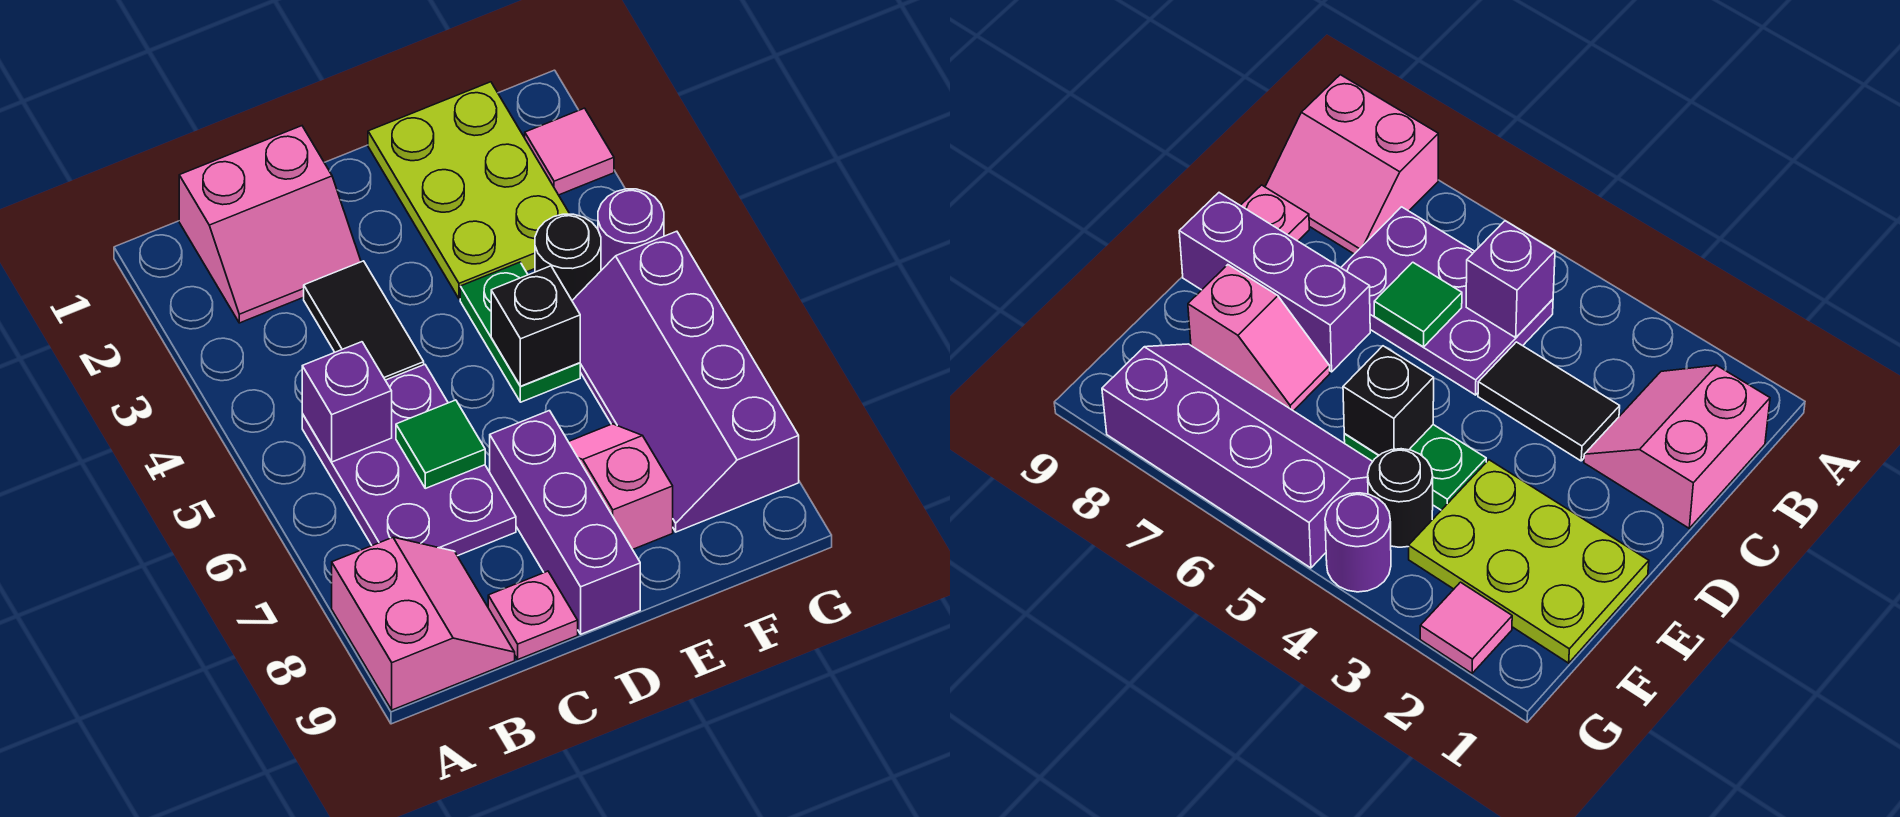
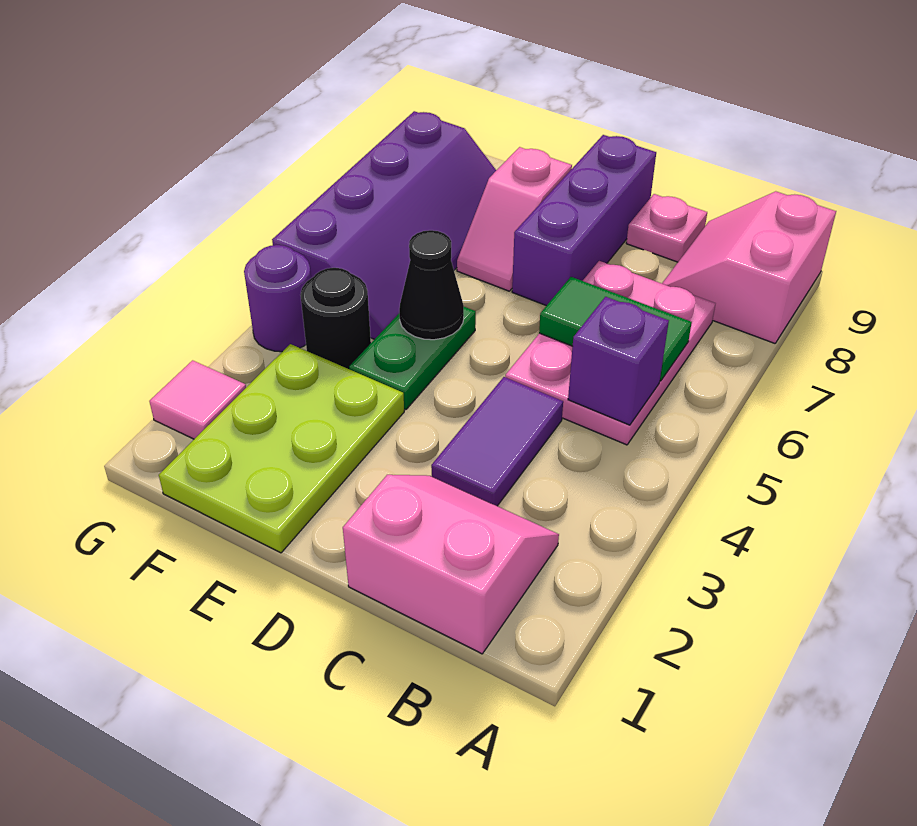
purple 2x3 plate [302,365,516,556] -> pink 2x3 plate [505,261,716,445]
black 1x2 tile [304,261,424,380] -> purple 1x2 tile [431,377,563,506]
green 1x1 tile [396,400,485,488] -> green 1x2 tile [539,277,692,381]
black 1x1 brick [491,266,580,386] -> black 1x1 cone [399,230,464,340]

